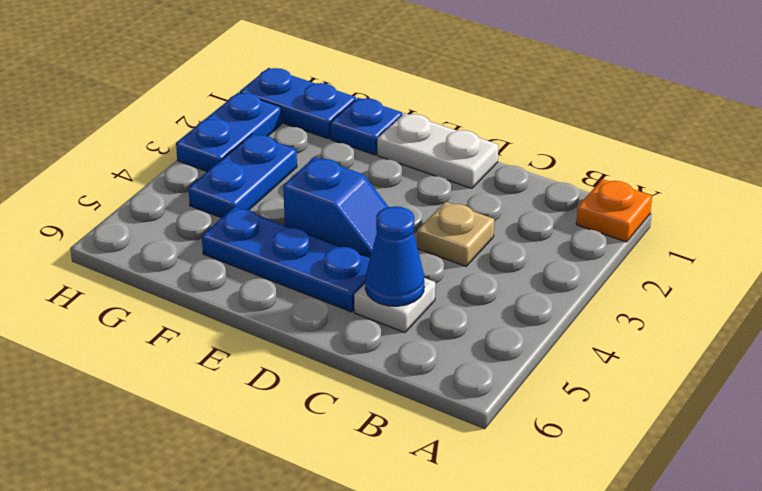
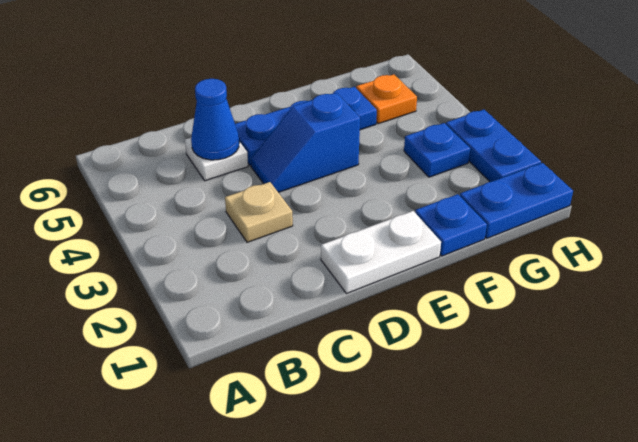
orange 1x1 plate [576,179,652,242] -> orange 1x1 plate moved to [356,74,417,124]
blue 1x2 plate [188,134,297,218] -> blue 1x1 plate [404,123,470,177]

